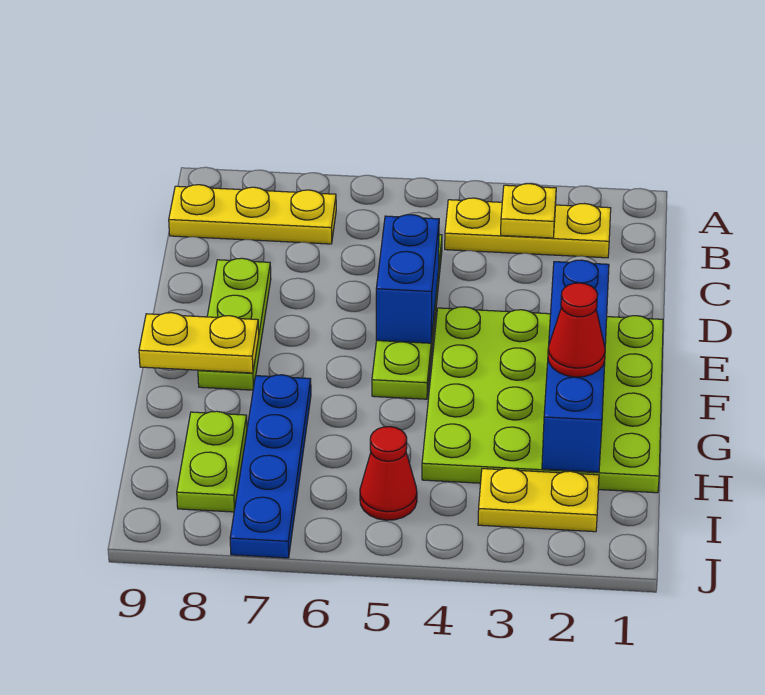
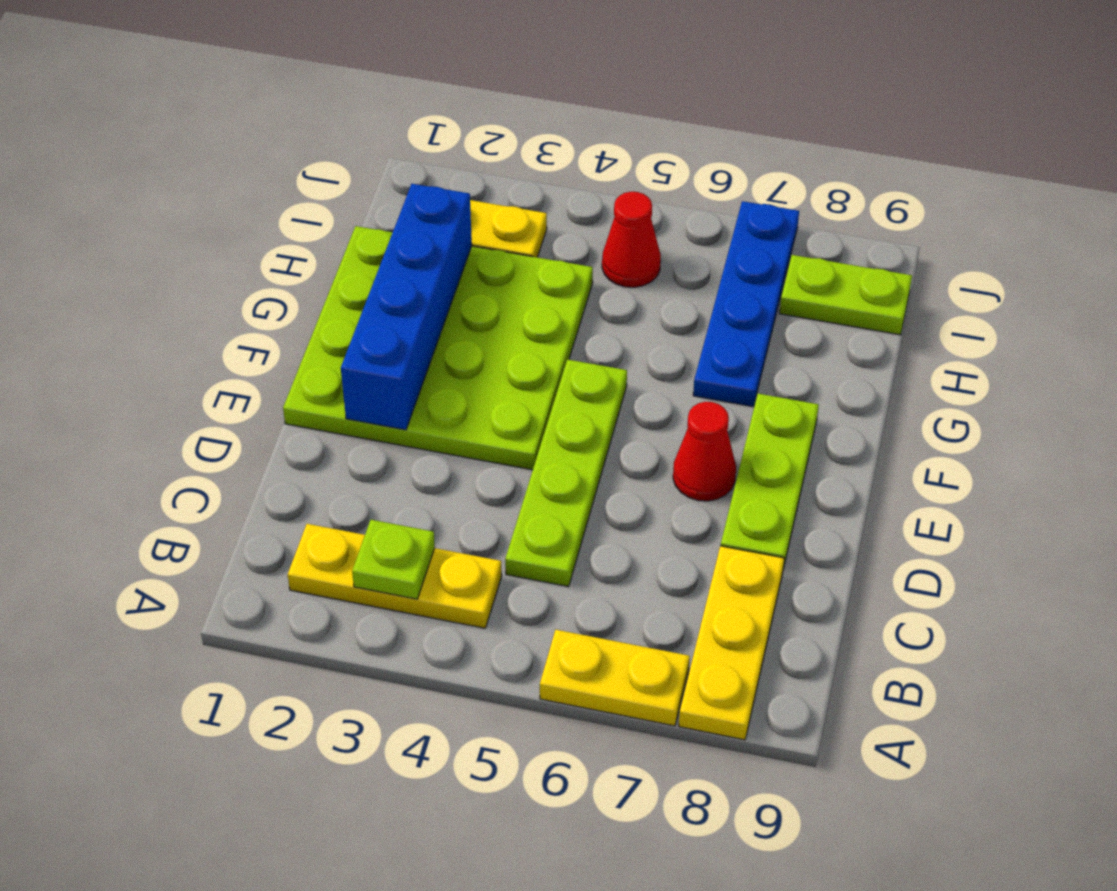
yellow 1x1 plate [501,184,556,238] -> lime 1x1 plate [352,520,435,599]
yellow 1x3 plate [169,185,336,244] -> yellow 1x3 plate turned to [679,546,784,740]
blue 1x2 brick [376,215,439,343] -> none
yellow 1x2 plate [139,313,259,373] -> yellow 1x2 plate moved to [540,630,690,726]
red 1x1 cone [548,283,605,377] -> red 1x1 cone moved to [673,402,736,501]
lime 1x2 plate [177,411,247,512] -> lime 1x2 plate turned to [780,255,912,335]

